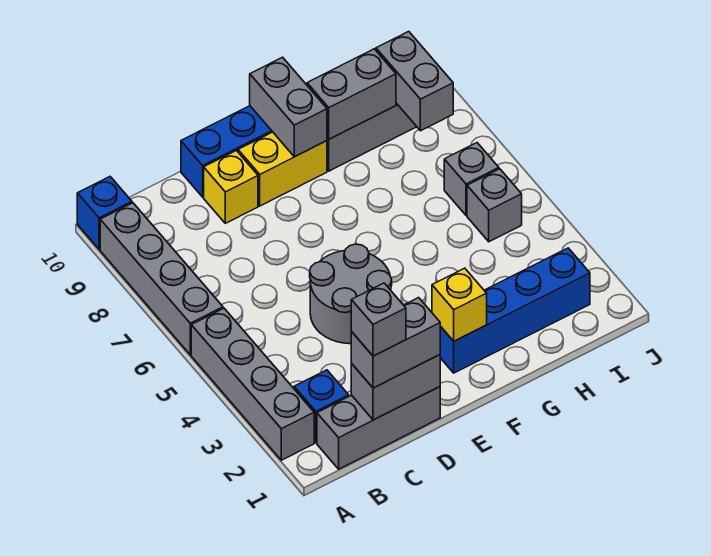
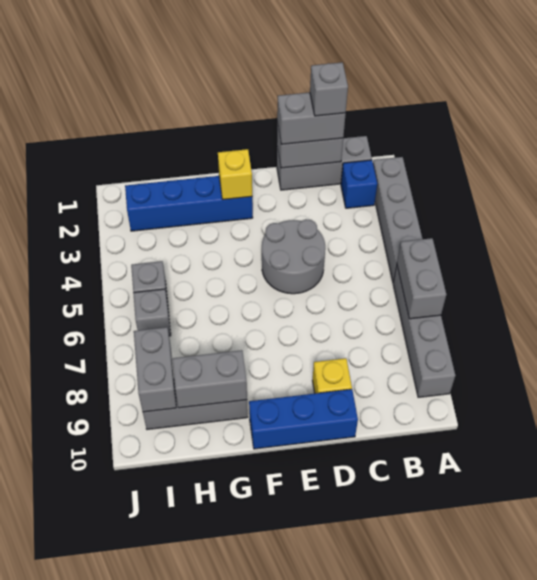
blue 1x1 brick [77,177,132,249] -> none
yellow 1x2 brick [238,132,327,206] -> none
grey 1x2 brick [250,57,327,157] -> grey 1x2 brick moved to [397,238,446,319]

